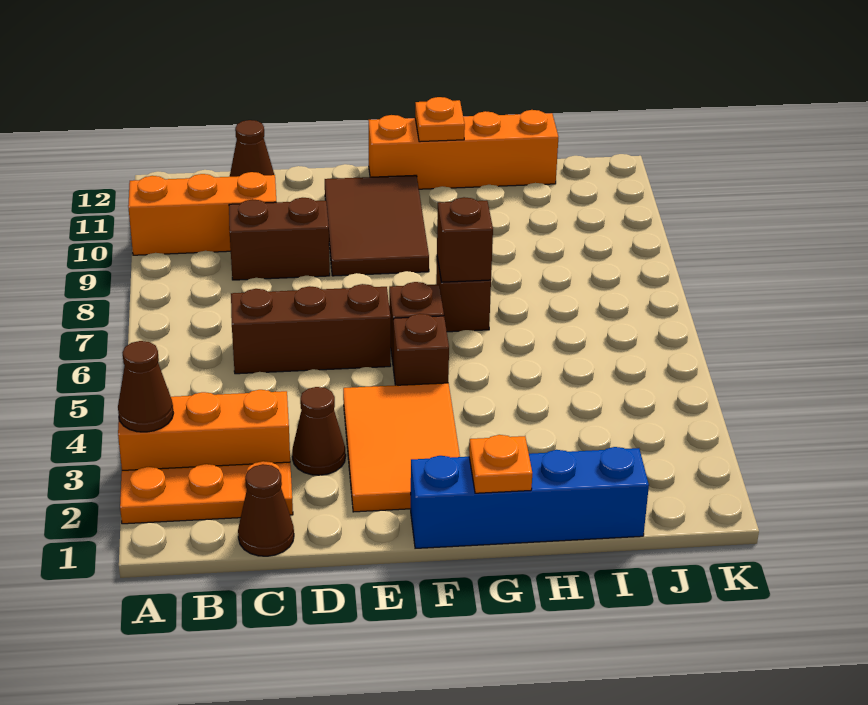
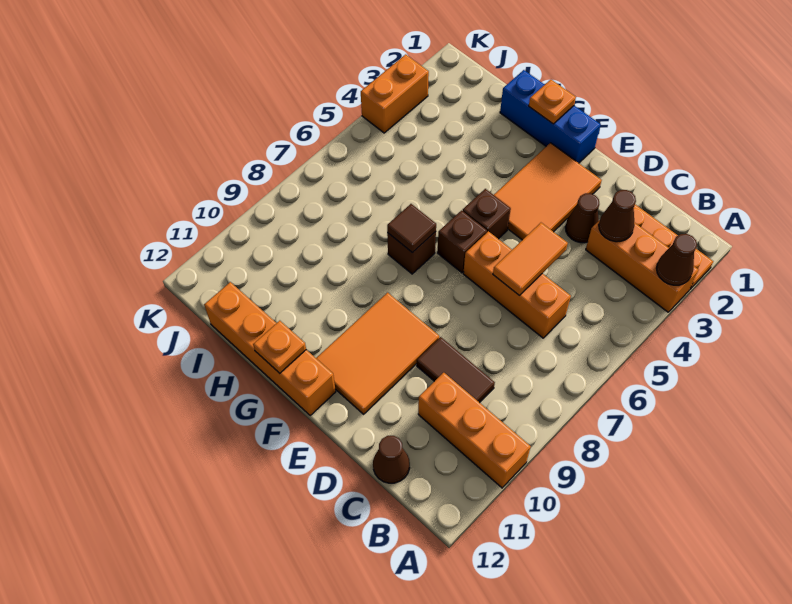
brown 1x1 cone [238,464,294,556] -> brown 1x1 cone moved to [599,190,636,242]
brown 1x3 brick [231,284,391,374] -> orange 1x3 brick [463,231,571,338]
brown 1x2 brick [229,198,330,280] -> brown 1x2 tile [417,337,495,403]
none -> orange 1x2 tile [493,223,568,295]
brown 2x3 tile [325,175,429,276] -> orange 2x3 tile [316,293,439,414]
blue 1x4 brick [411,447,649,548] -> blue 1x3 brick [500,70,601,163]
brown 1x1 brick [437,197,493,282] -> brown 1x1 tile [387,204,436,253]
none -> orange 1x2 brick [361,54,429,133]

